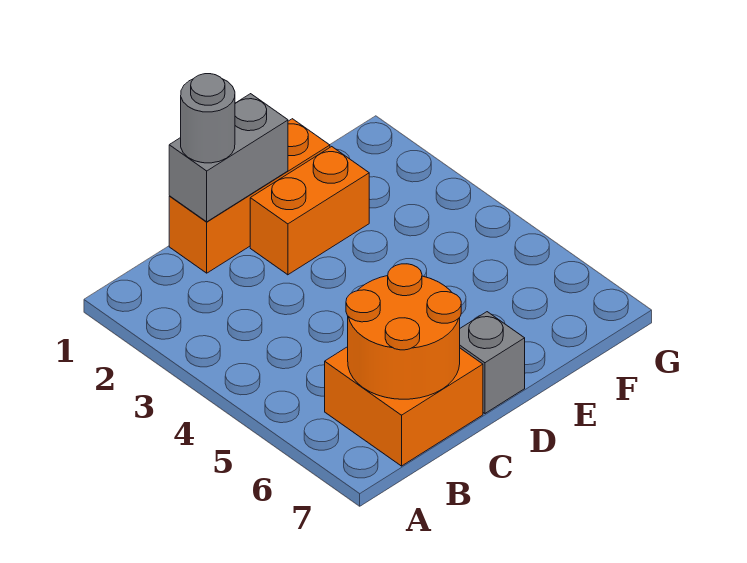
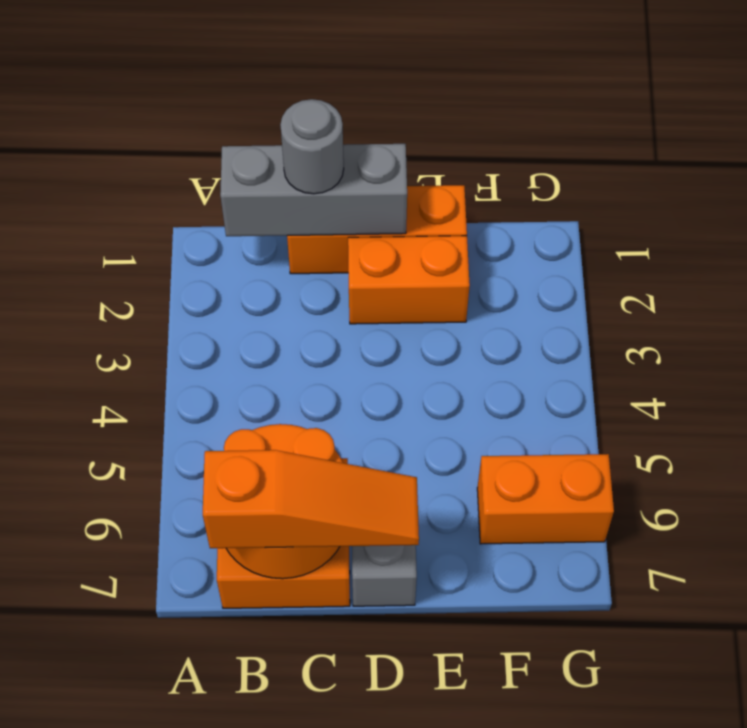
none -> orange 1x3 slope [203,450,419,548]
grey 1x2 brick [169,94,288,222] -> grey 1x3 brick [220,144,407,236]
none -> orange 1x2 brick [477,454,614,544]

